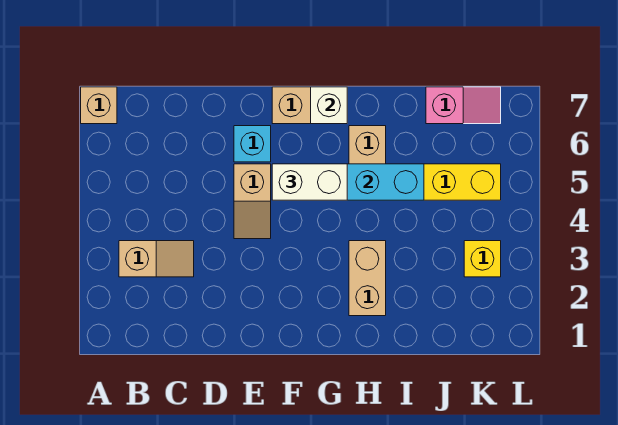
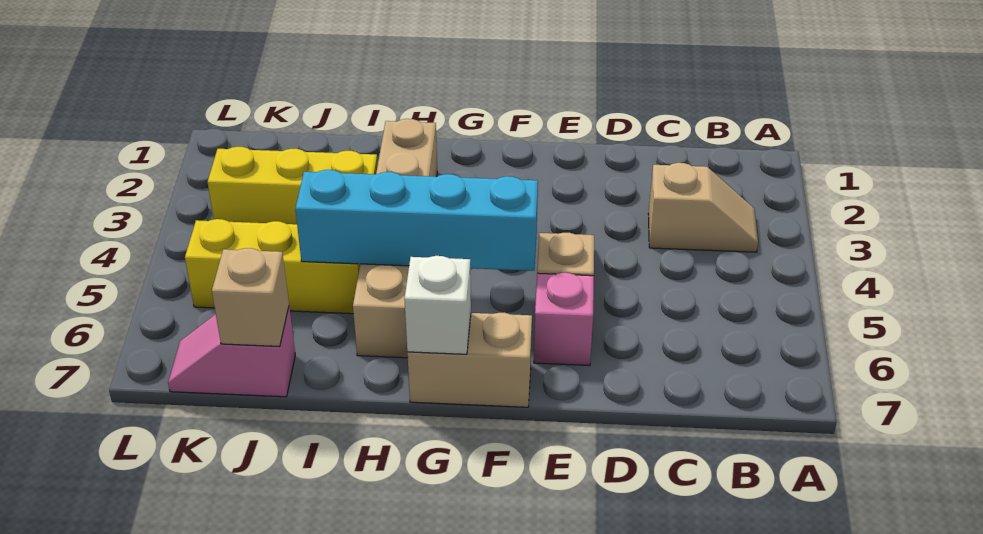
tan 1x1 brick [81,87,117,124] -> tan 1x1 brick moved to [212,248,289,347]
tan 1x2 slope [119,241,194,277] -> tan 1x2 slope turned to [648,163,758,252]
cyan 1x1 brick [234,126,271,162] -> pink 1x1 brick [534,273,594,365]
white 1x2 brick [272,164,347,200] -> none
yellow 1x1 brick [464,241,501,277] -> yellow 1x3 brick [208,147,378,224]

